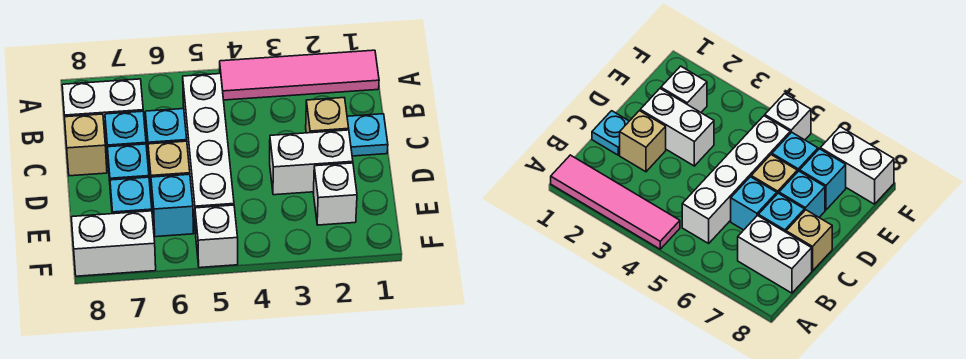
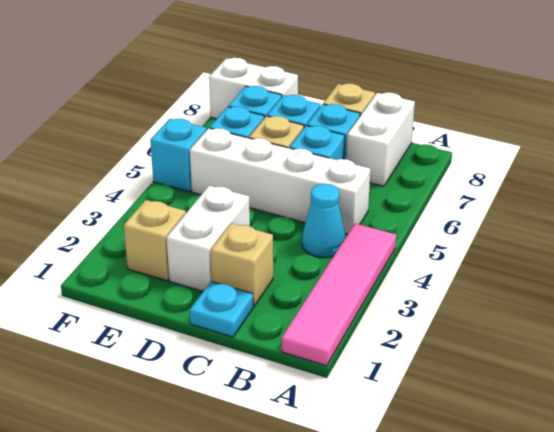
none -> cyan 1x1 cone [302,184,346,258]
white 1x1 brick [313,163,357,225] -> tan 1x1 brick [124,200,186,281]
white 1x1 brick [195,205,238,268] -> cyan 1x1 brick [150,119,207,192]
white 1x2 brick [71,211,156,276] -> white 1x2 brick turned to [209,58,298,119]

